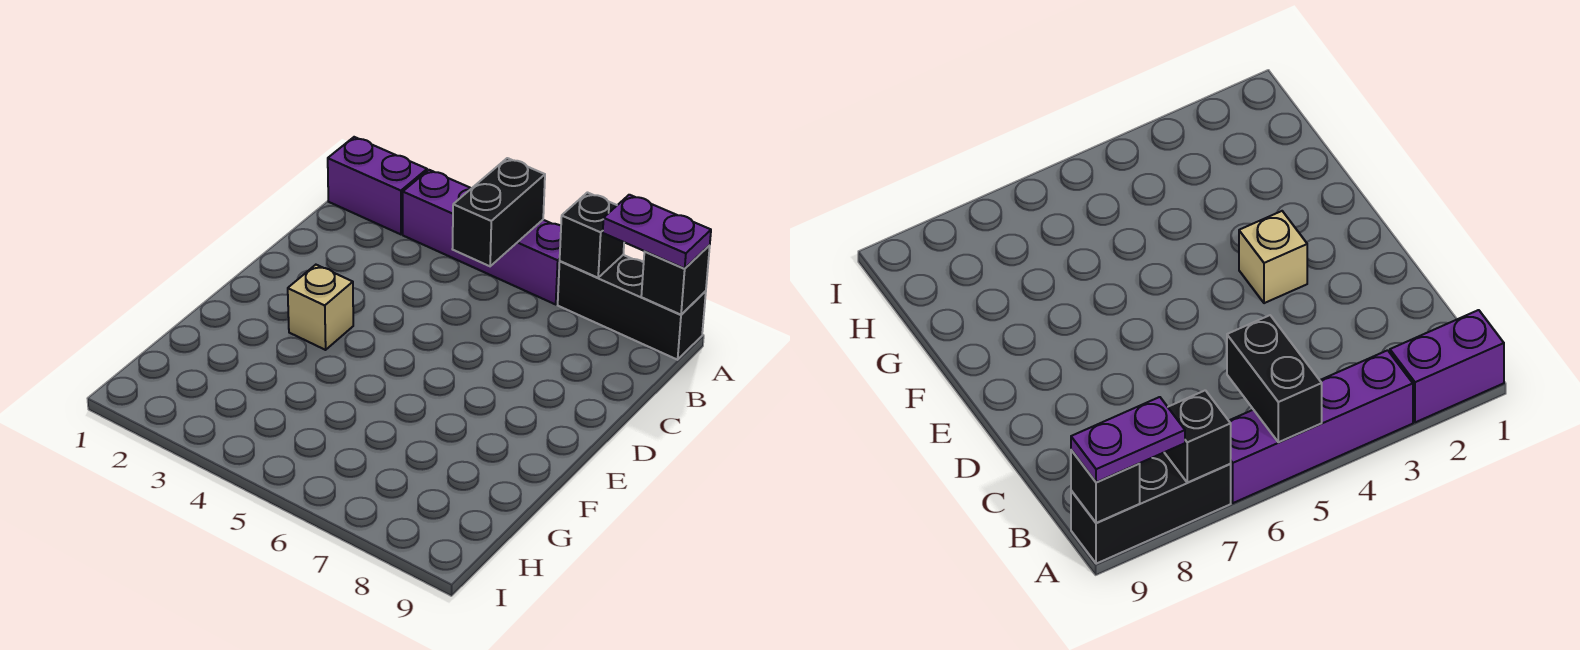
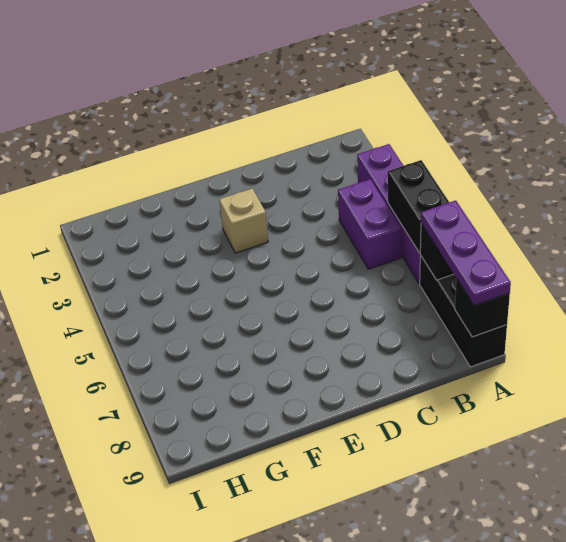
purple 1x2 brick [328,137,427,234] -> purple 1x2 brick moved to [338,179,401,269]
black 1x2 brick [453,158,545,266] -> black 1x2 brick turned to [388,160,449,253]
purple 1x2 plate [603,195,711,268] -> purple 1x3 plate [421,200,511,305]

